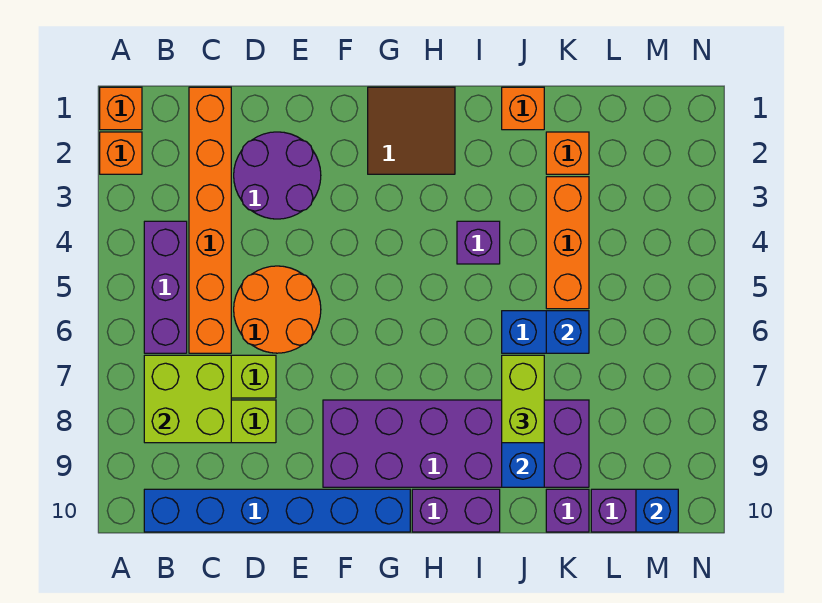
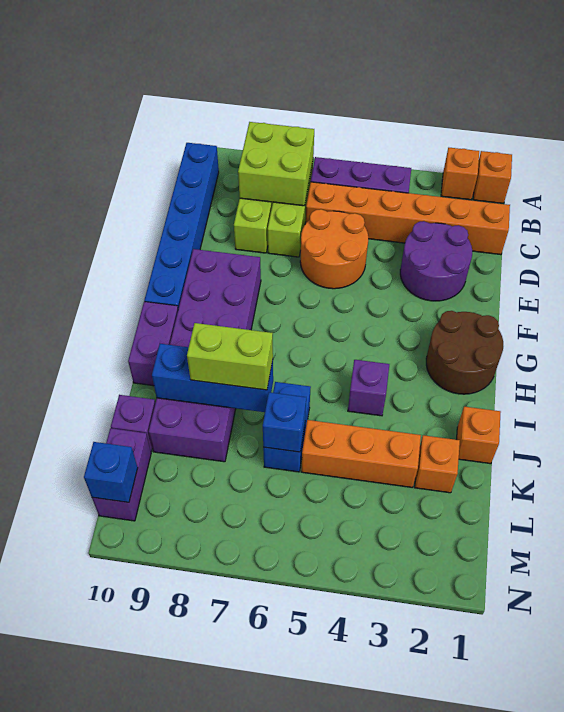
brown 2x2 tile [368,87,455,174] -> brown 2x2 round brick [426,311,503,394]

